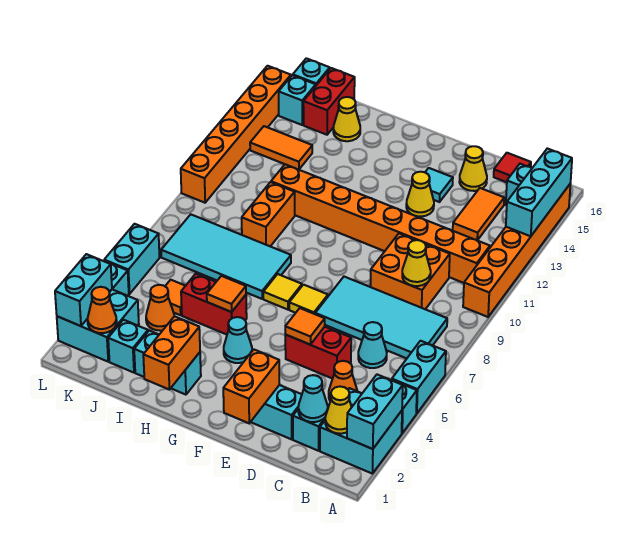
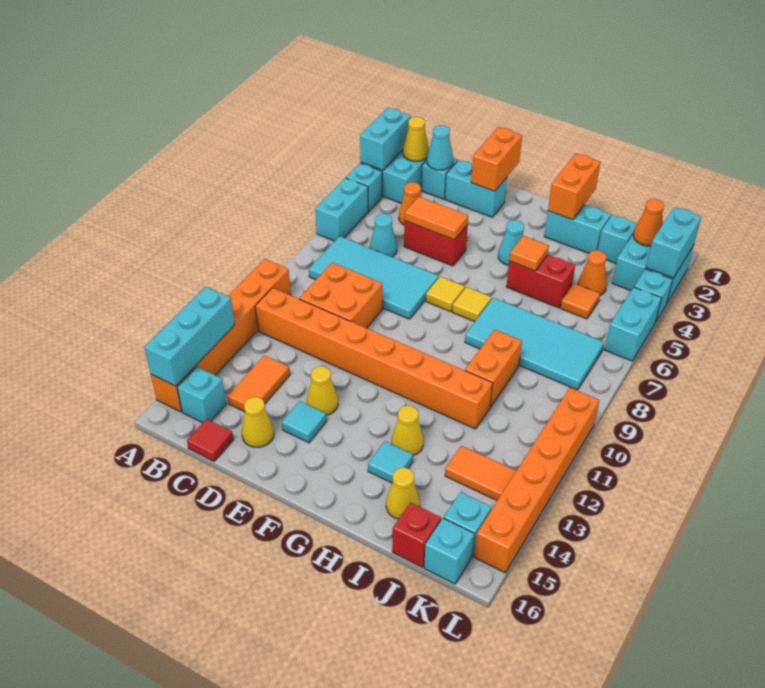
yellow 1x1 cone [402,240,431,286] -> yellow 1x1 cone moved to [392,406,424,456]
orange 1x1 tile [285,308,325,345] -> orange 1x2 tile [404,196,468,240]
none -> cyan 1x1 tile [368,441,413,483]
red 1x2 brick [303,68,355,135] -> red 1x1 brick [392,503,441,567]

